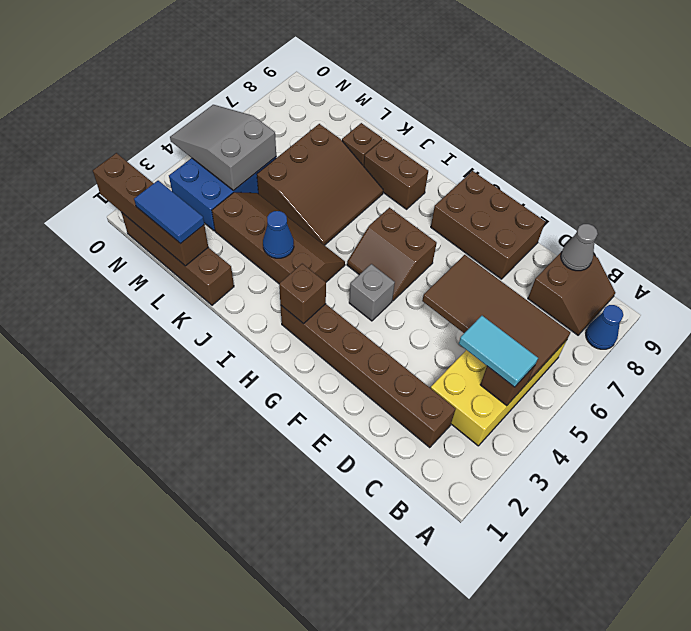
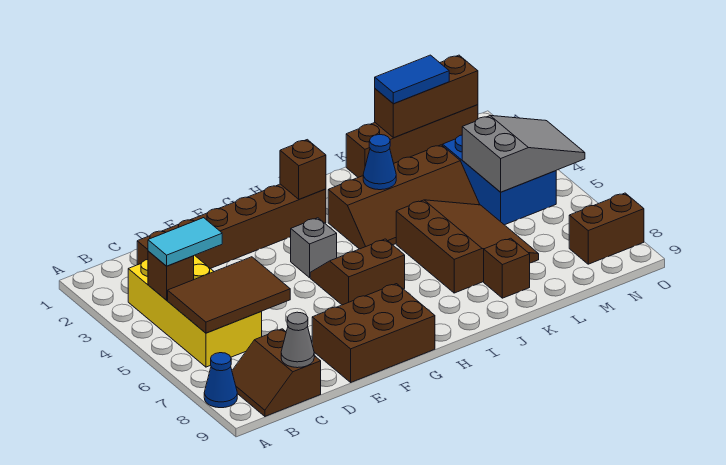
brown 2x4 tile [422,255,570,382] -> brown 2x3 tile [168,257,290,333]
brown 1x2 brick [364,139,428,209] -> brown 1x2 brick moved to [569,193,644,264]
brown 3x3 slope [257,124,383,245] -> brown 3x3 slope turned to [396,200,539,293]
brown 1x4 brick [93,153,208,266] -> brown 1x3 brick [375,55,478,138]

